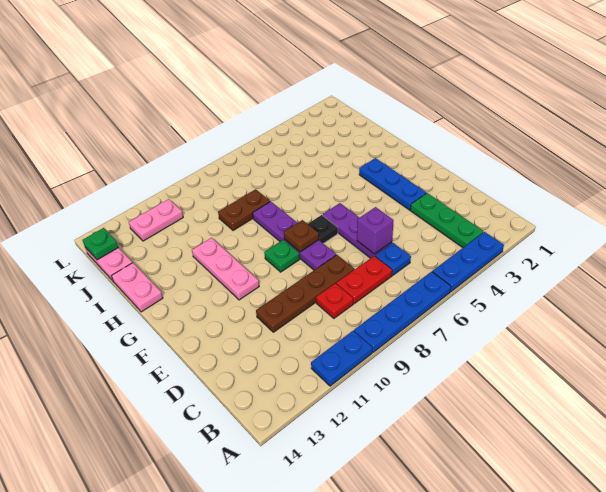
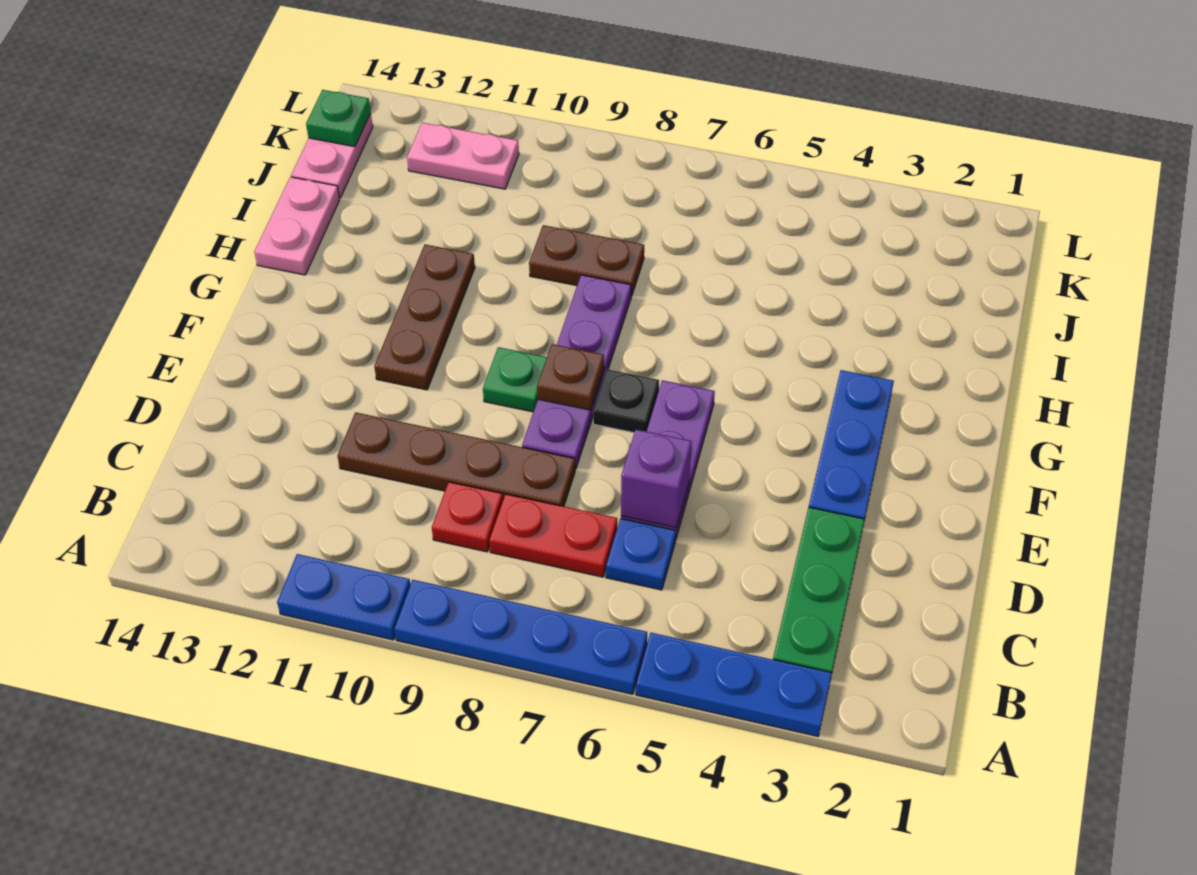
pink 1x3 plate [192,238,259,300] -> brown 1x3 plate [374,245,475,390]

